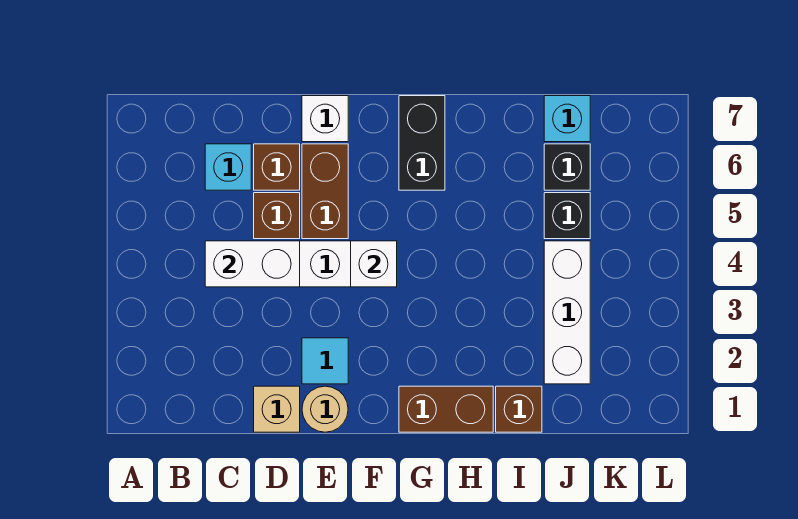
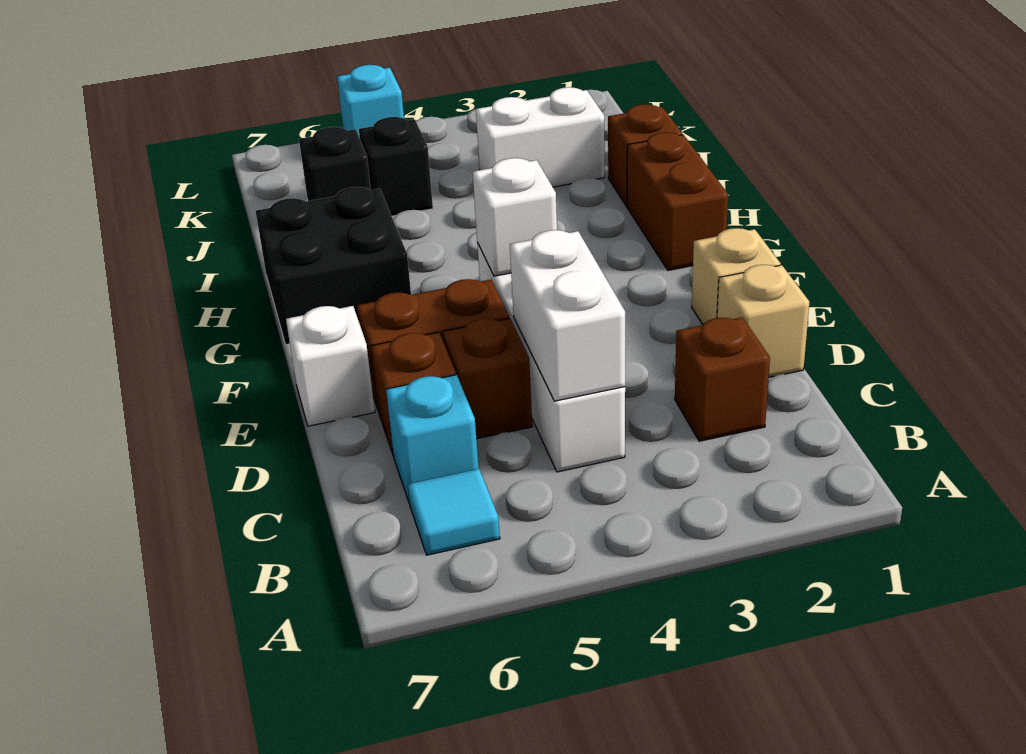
none -> brown 1x1 brick [675,317,770,441]
tan 1x1 round brick [302,386,348,432] -> tan 1x1 brick [692,228,781,324]
cyan 1x1 tile [302,338,348,384] -> cyan 1x1 tile moved to [408,469,500,555]
black 1x2 brick [399,96,445,190] -> black 2x2 brick [256,187,411,345]
white 1x3 brick [544,241,590,384] -> white 1x2 brick [476,87,605,187]
cyan 1x1 brick [544,96,590,142] -> cyan 1x1 brick moved to [337,65,404,138]

